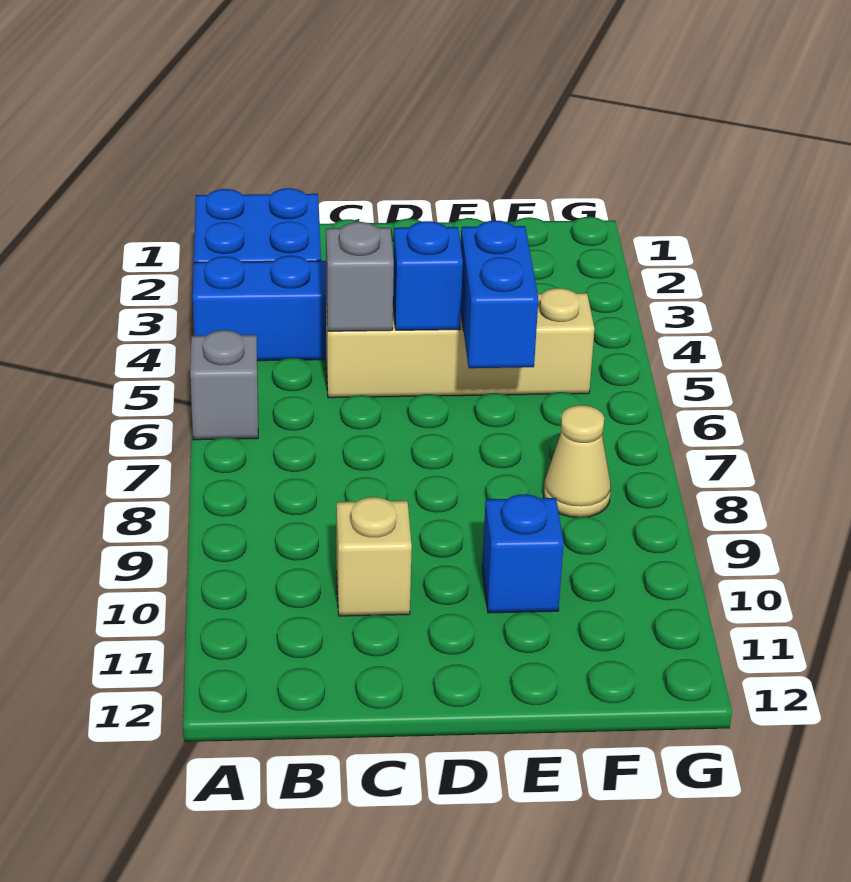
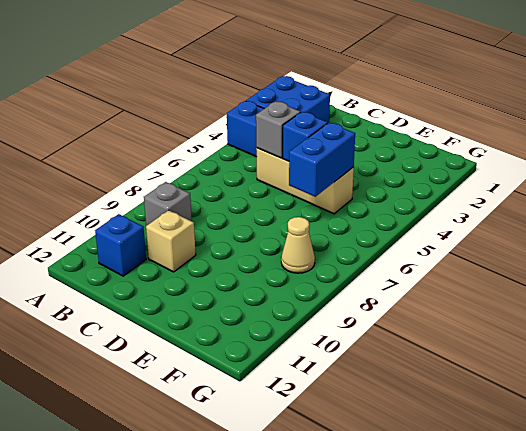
grey 1x1 brick [190,330,258,440] -> grey 1x1 brick moved to [144,182,192,226]
tan 1x4 brick [326,288,595,398] -> tan 1x3 brick [256,148,354,214]
blue 1x1 brick [482,494,564,613] -> blue 1x1 brick moved to [95,214,146,276]

